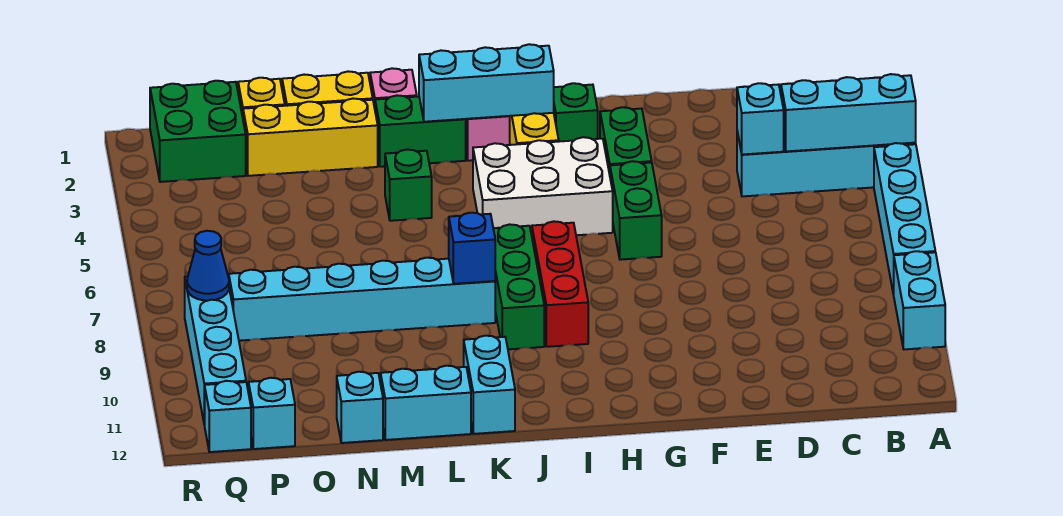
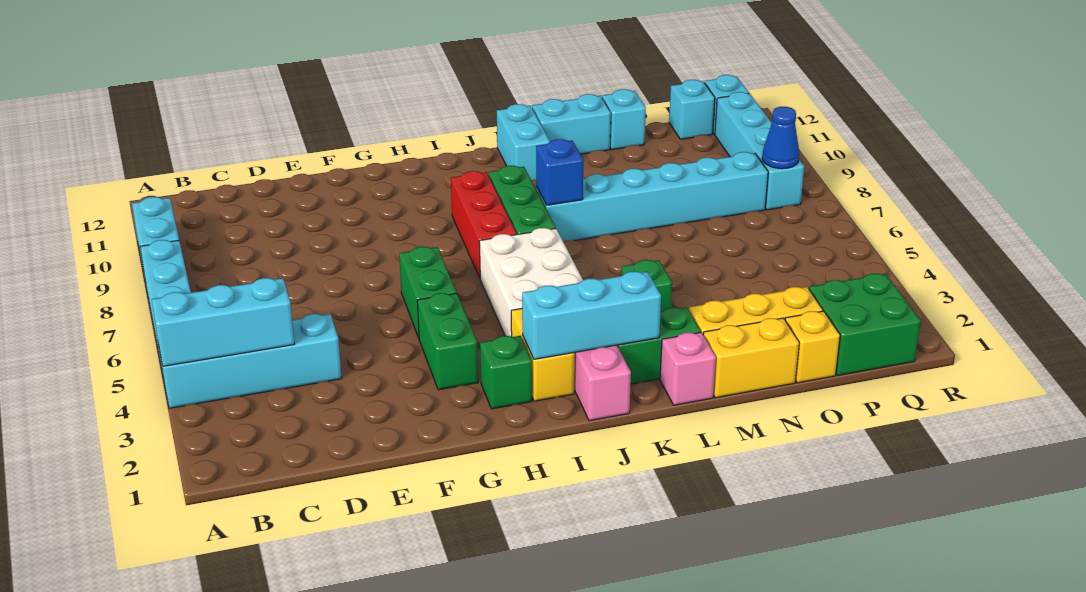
cyan 1x1 brick [737,83,784,155] -> none
white 2x3 brick [473,137,613,235] -> white 2x3 brick turned to [479,228,583,337]

